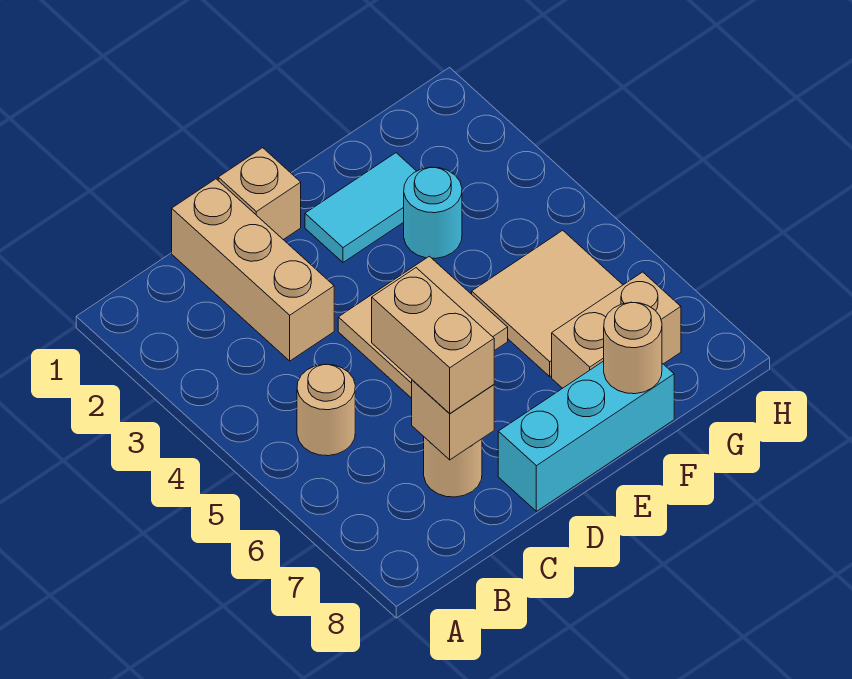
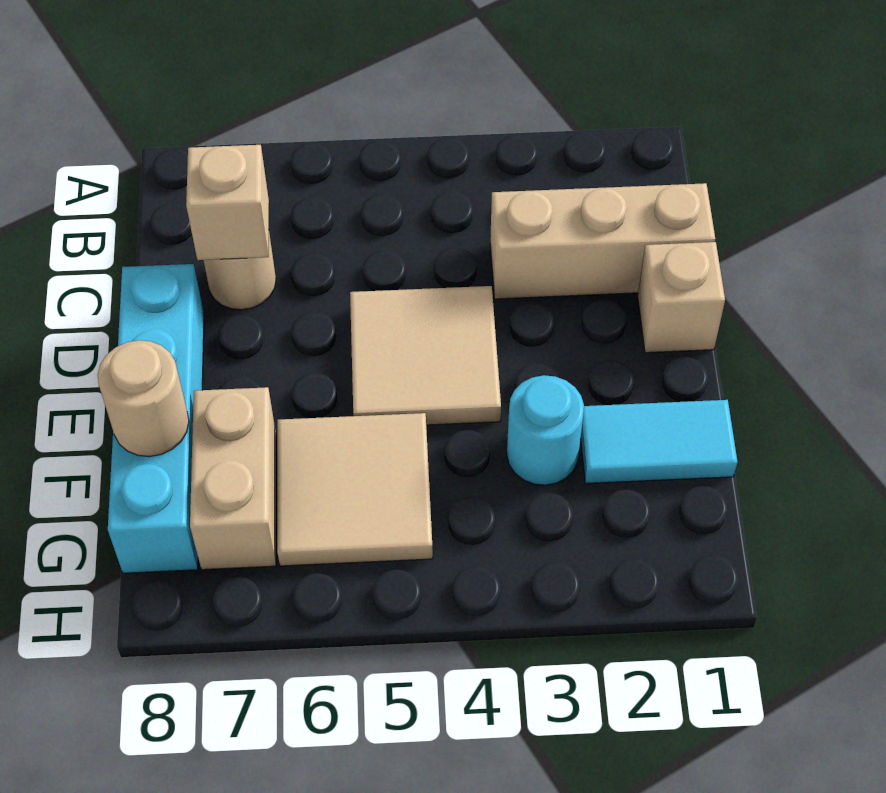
tan 1x1 round brick [297,364,355,456] -> none
tan 1x2 brick [372,268,494,414] -> none
cyan 1x3 brick [498,361,674,511] -> cyan 1x4 brick [108,264,204,573]
cyan 1x2 tile [305,153,416,262] -> cyan 1x2 tile turned to [581,400,737,483]

